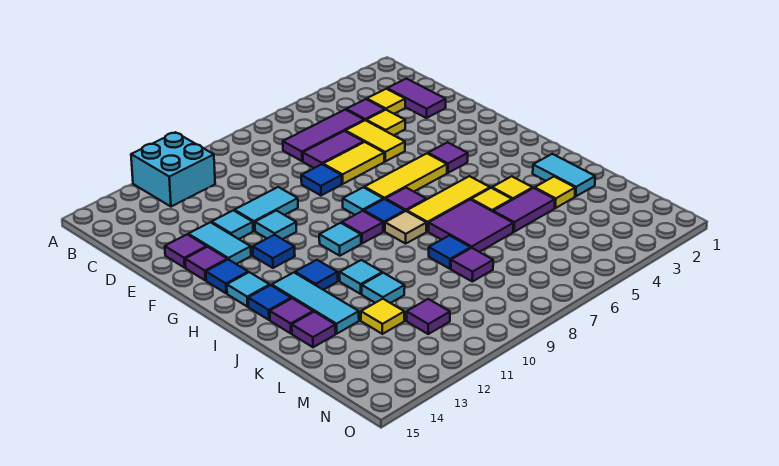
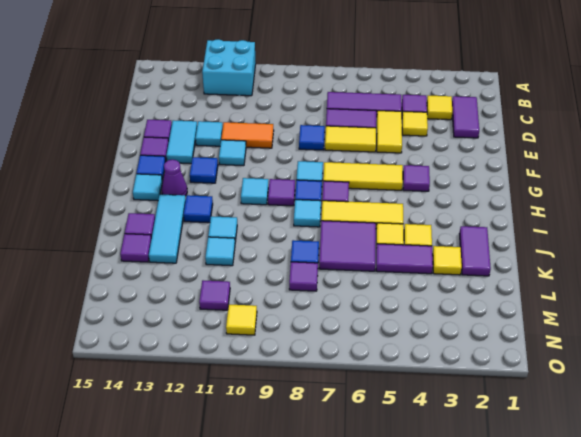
cyan 1x2 tile [234,187,298,231] -> orange 1x2 tile [221,122,274,148]
none -> purple 1x1 cone [162,160,187,196]
tan 1x1 tile [385,211,426,244] -> cyan 1x1 tile [294,200,321,227]
blue 1x1 tile [248,285,291,320] -> none
cyan 1x2 tile [533,154,595,196] -> purple 1x2 tile [459,226,491,276]
yellow 1x1 tile [361,299,404,334] -> yellow 1x1 tile moved to [226,305,257,335]

